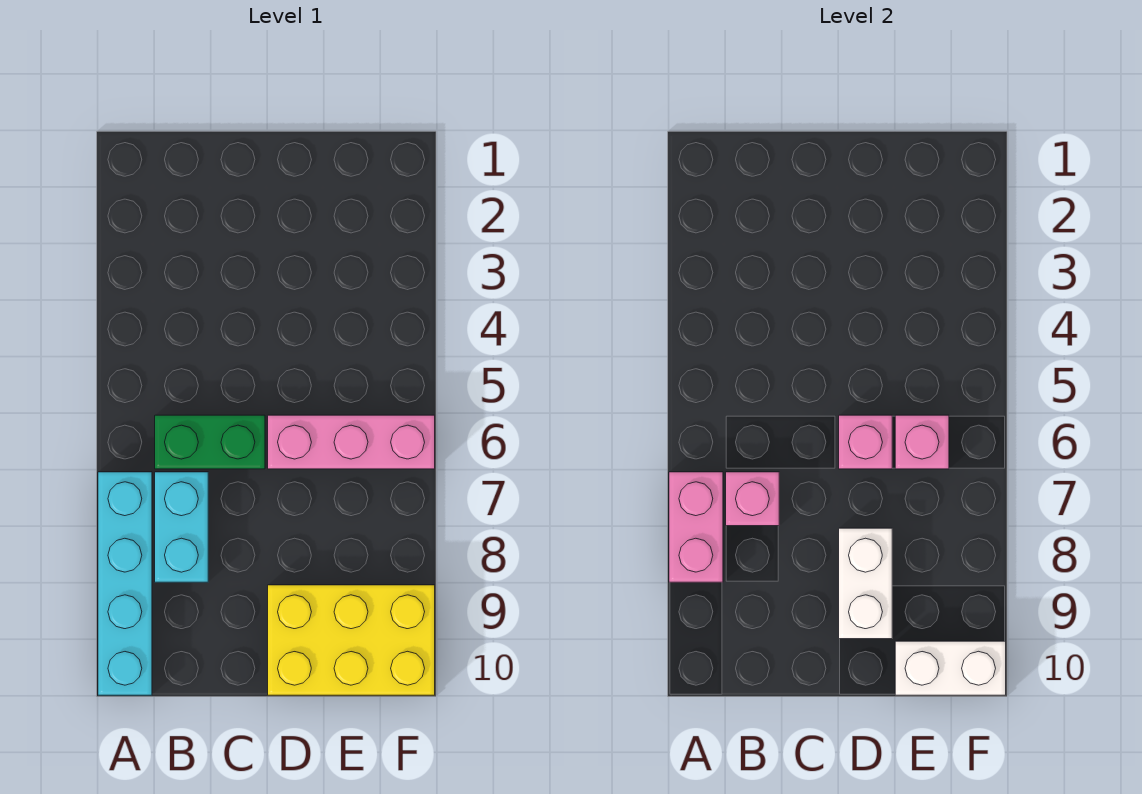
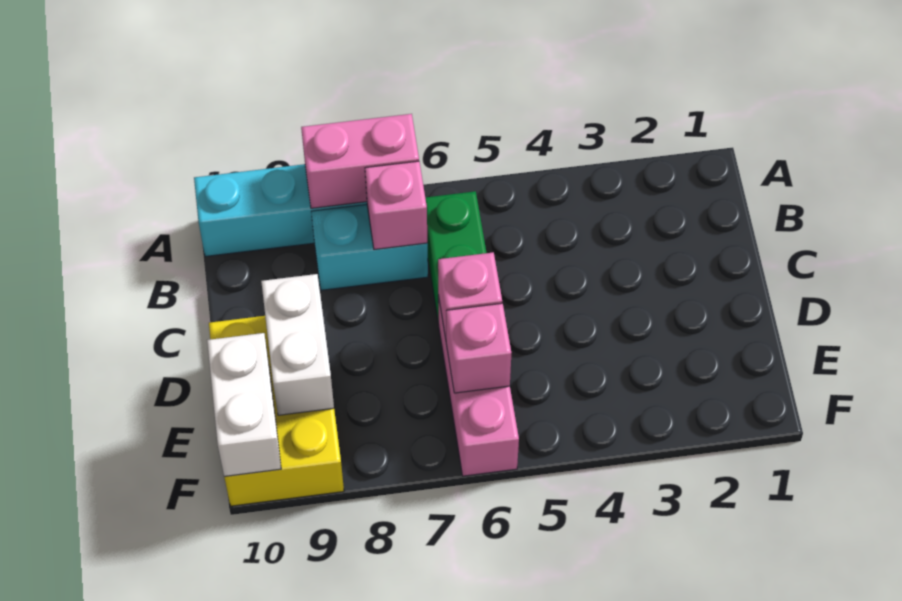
white 1x2 brick [839,528,892,639] -> white 1x2 brick turned to [261,274,334,415]

